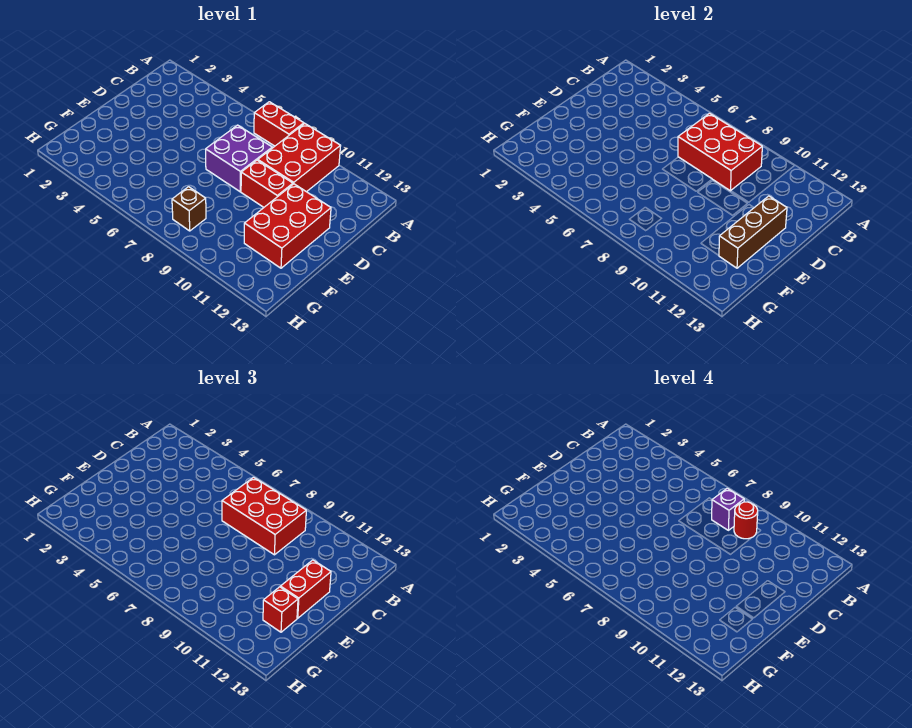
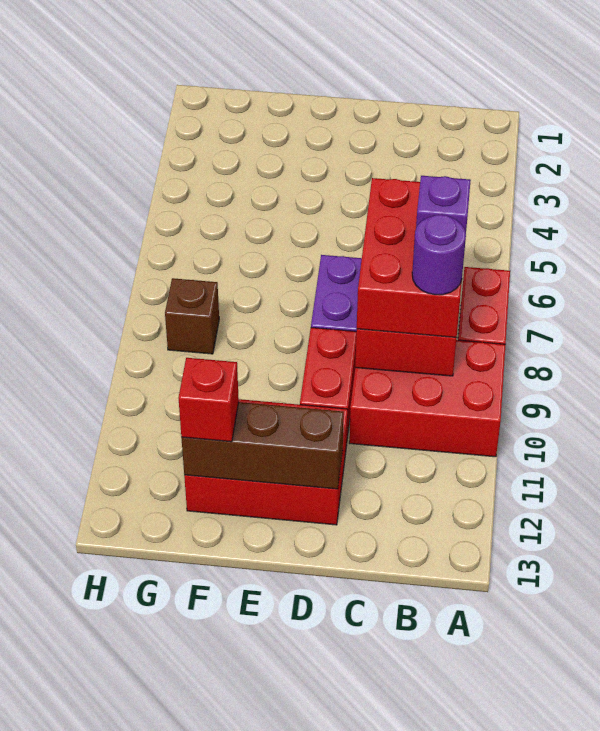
red 1x1 round brick [734,502,758,539] -> purple 1x1 round brick [412,215,466,295]
red 1x2 brick [280,560,331,618] -> none

